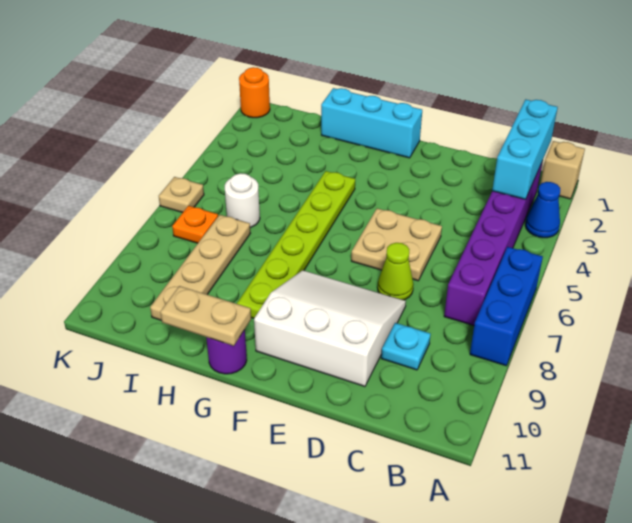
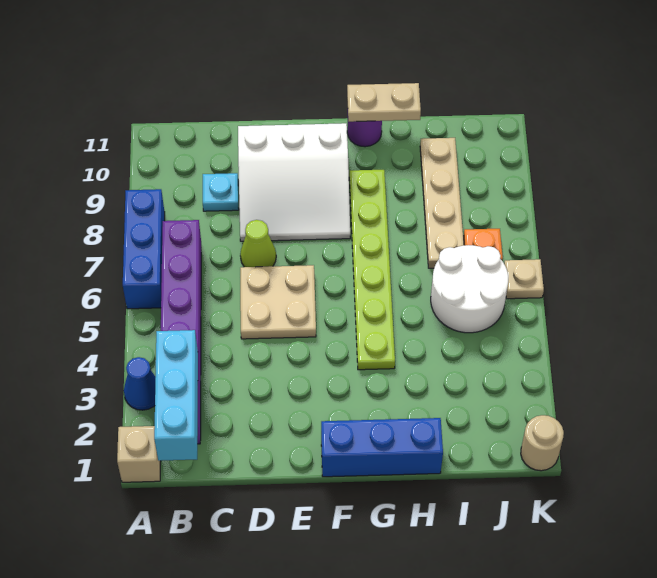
cyan 1x3 brick [321,88,422,158] -> blue 1x3 brick [321,418,443,477]
white 1x1 round brick [225,173,260,228] -> white 2x2 round brick [431,245,508,333]
orange 1x1 round brick [239,67,270,118] -> tan 1x1 round brick [521,415,564,471]

